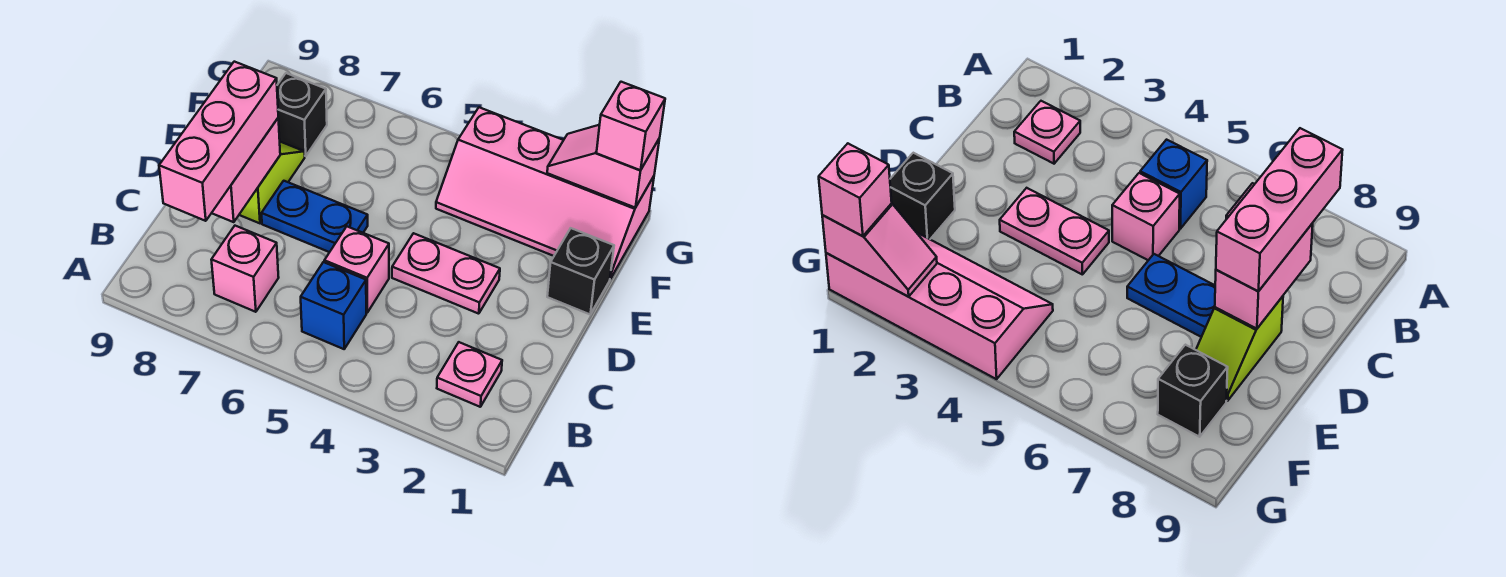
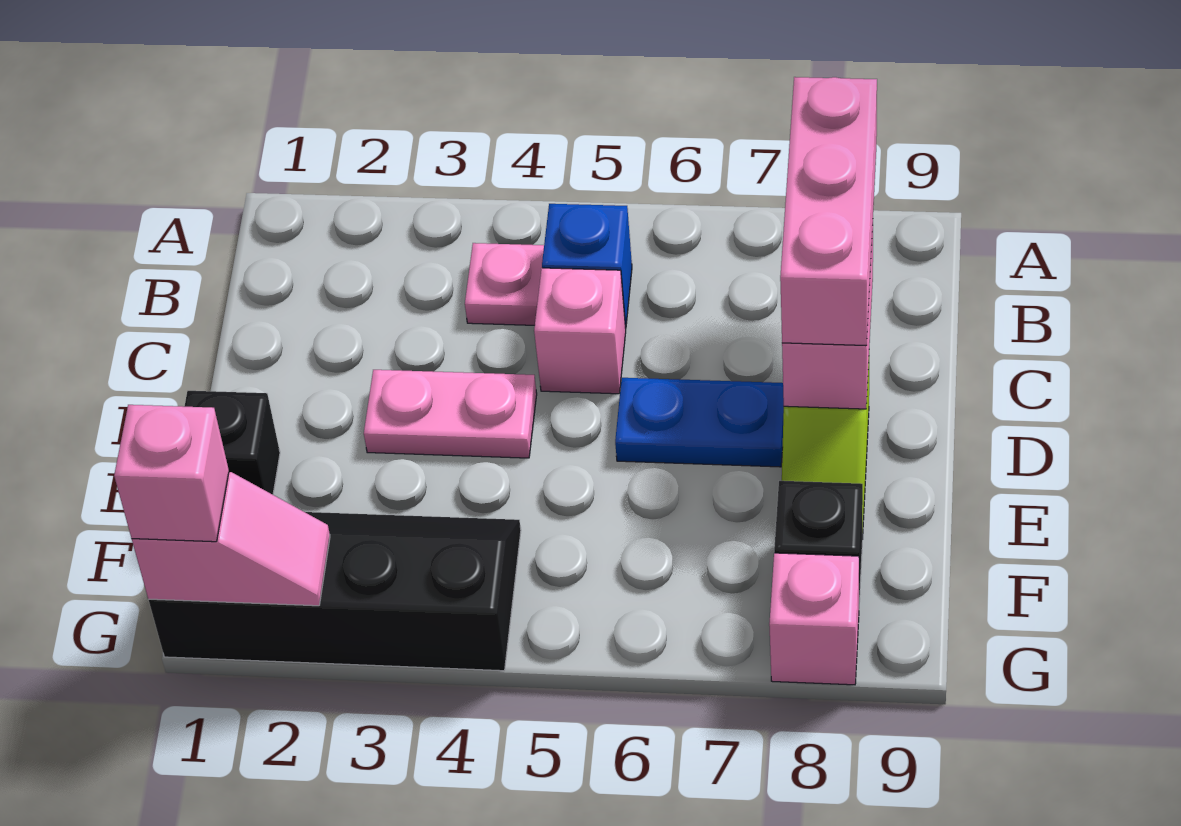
pink 1x1 plate [437,342,502,407] -> pink 1x1 plate moved to [465,243,544,325]
pink 1x1 brick [212,226,279,312] -> pink 1x1 brick moved to [769,553,859,685]
pink 2x4 slope [436,107,654,279] -> black 2x4 slope [149,512,521,671]

